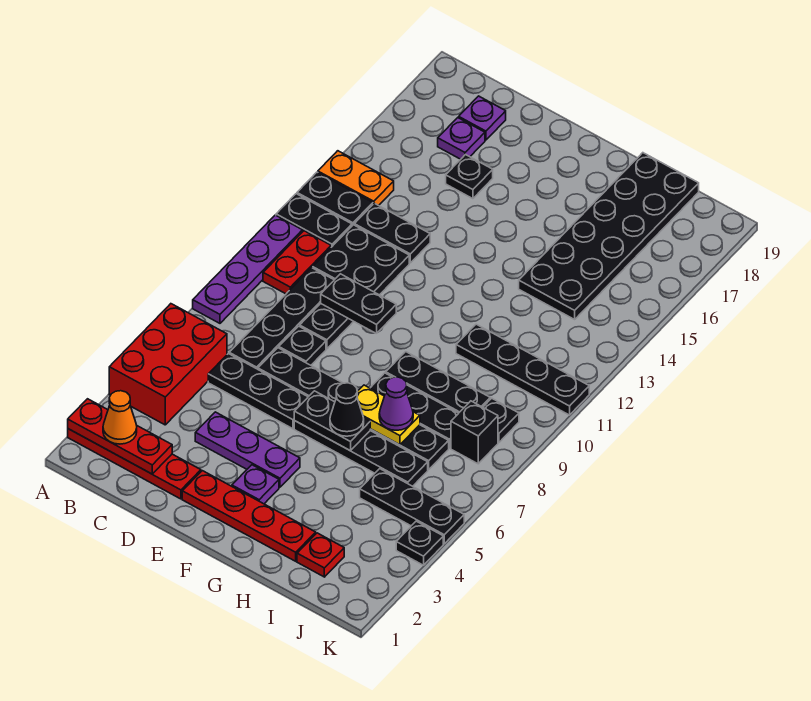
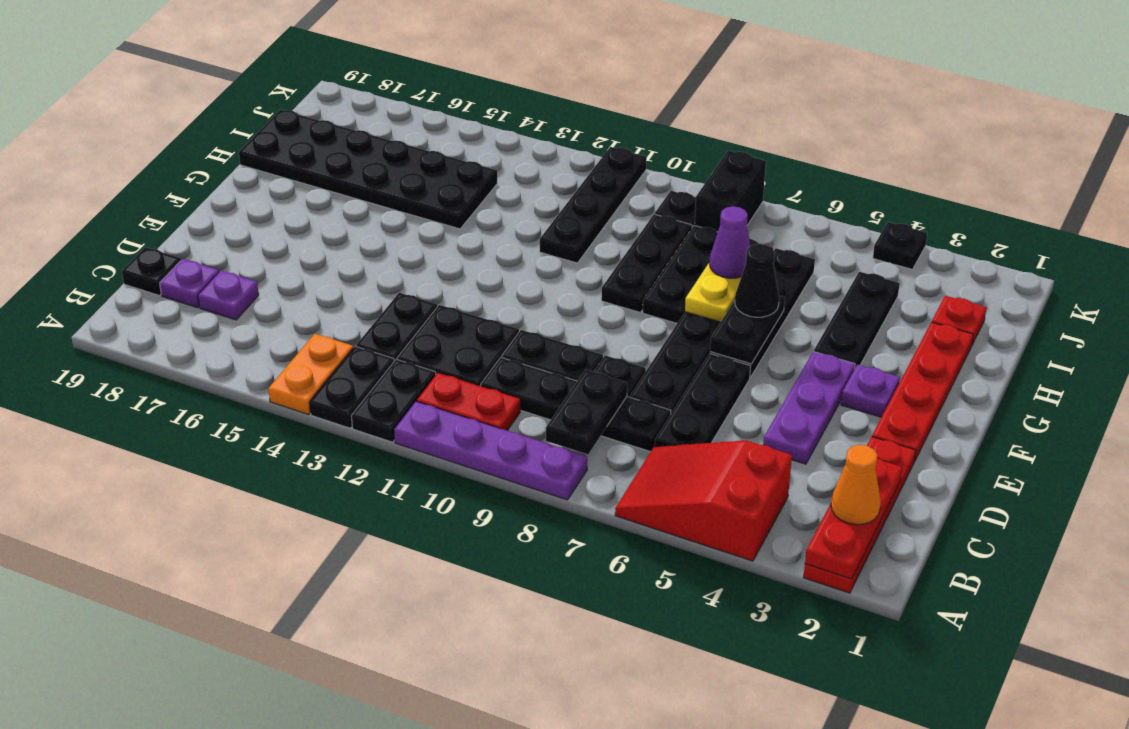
red 2x3 brick [109,304,227,425] -> red 2x3 slope [615,440,792,561]
black 1x2 plate [321,274,396,334] -> black 1x2 plate moved to [546,370,627,454]
black 1x1 plate [446,155,493,199] -> black 1x1 plate moved to [122,247,181,296]
black 1x3 plate [360,469,464,544] -> black 1x3 plate moved to [814,272,900,368]
black 1x1 brick [451,401,498,464] -> black 1x2 brick [695,151,766,232]

